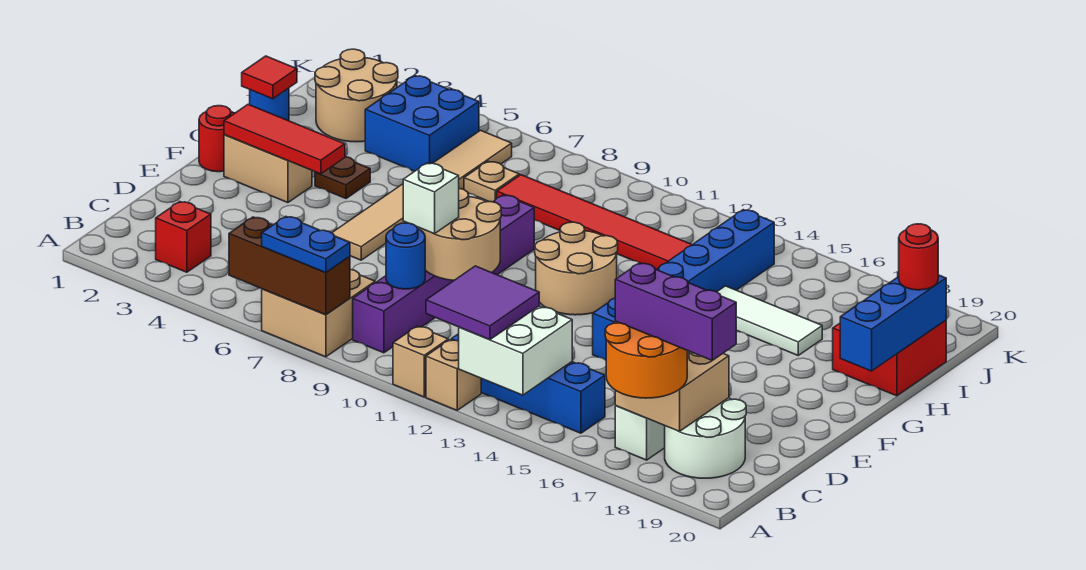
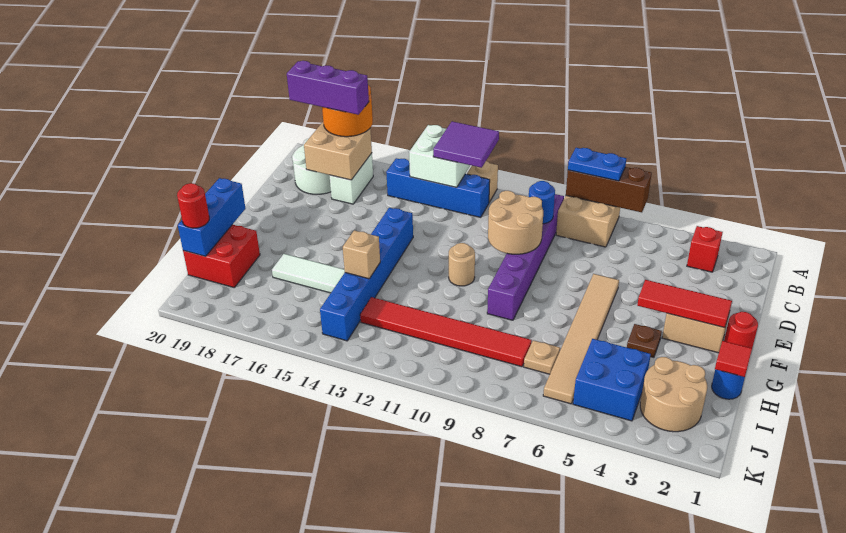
tan 1x1 brick [393,326,448,397] -> tan 1x1 brick moved to [343,230,380,279]
white 1x1 brick [403,163,459,234] -> none
tan 2x2 round brick [535,222,618,315] -> tan 1x1 round brick [449,243,475,286]

